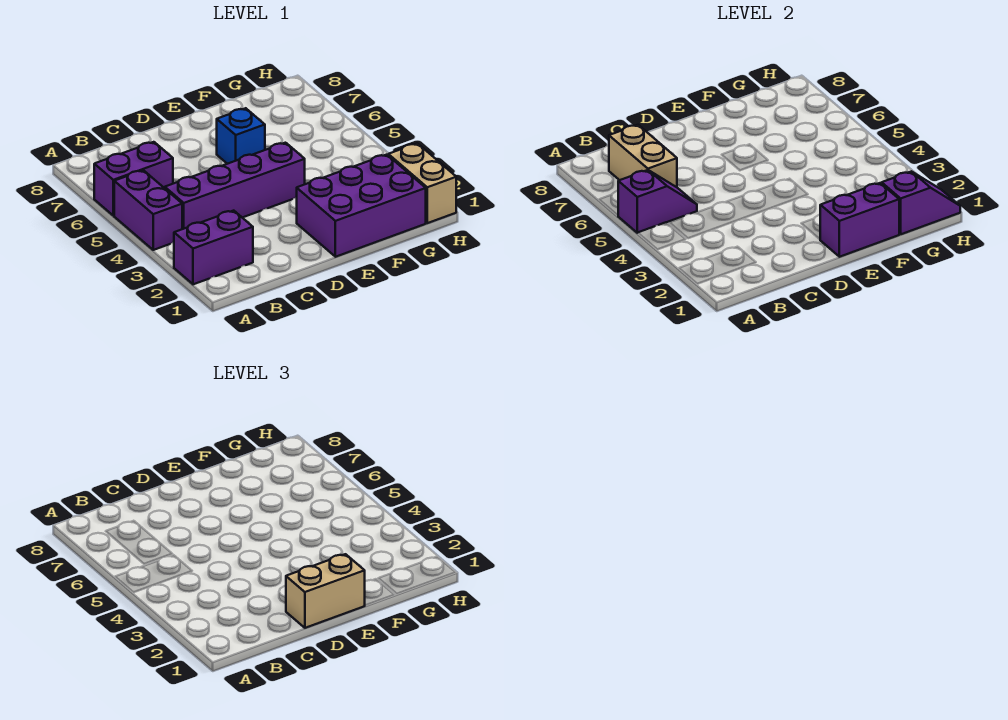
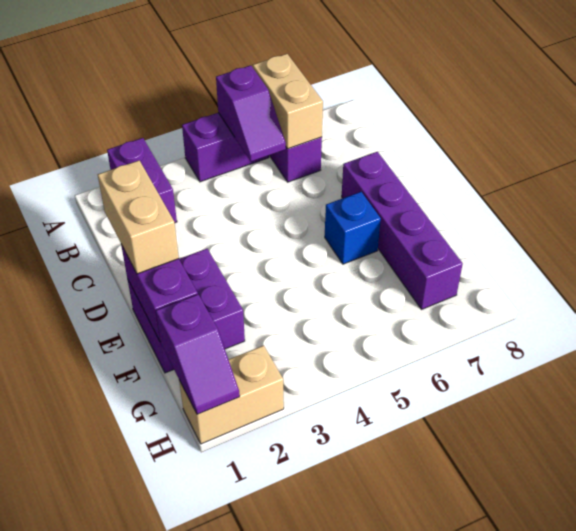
purple 1x4 brick [165,143,305,229] -> purple 1x4 brick moved to [342,152,463,309]
tan 1x2 brick [609,125,677,187] -> tan 1x2 brick turned to [253,54,323,149]
purple 2x3 brick [297,155,426,257] -> purple 2x2 brick [128,249,245,373]

